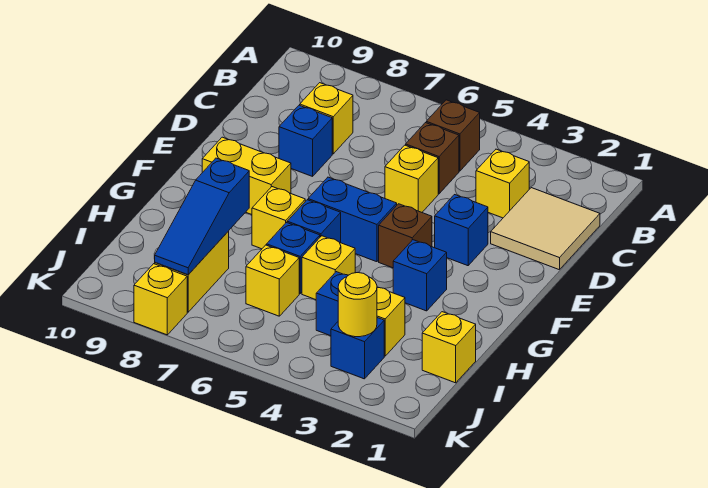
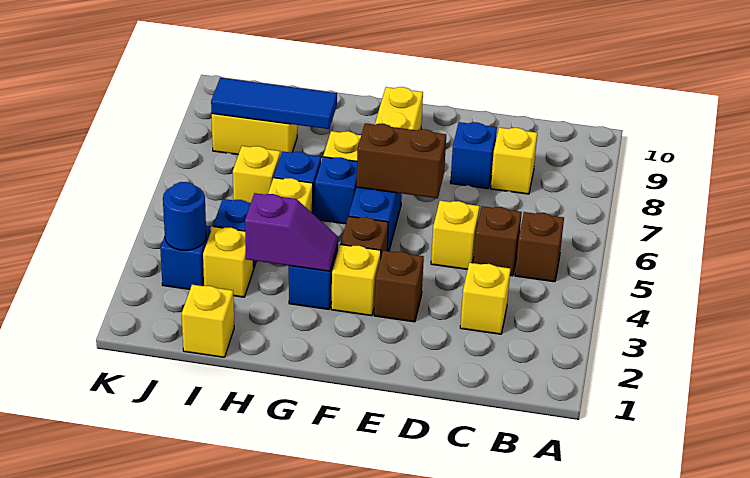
tan 2x2 tile [491,188,600,270] -> none
blue 1x1 brick [435,195,488,266] -> brown 1x1 brick [374,251,424,322]
none -> brown 1x2 brick [357,123,446,198]
none -> purple 1x2 slope [245,193,338,271]
blue 1x3 slope [155,158,249,275] -> blue 1x3 tile [211,78,337,129]
yellow 1x1 round brick [338,273,377,337] -> blue 1x1 round brick [163,182,206,250]
yellow 1x1 brick [134,264,187,335] -> yellow 1x1 brick moved to [331,245,381,316]

